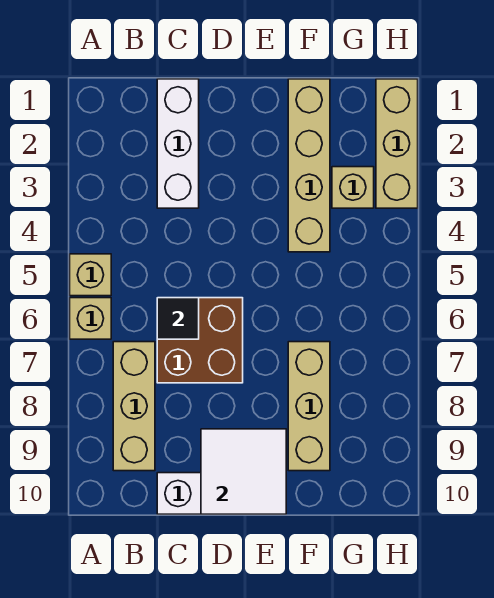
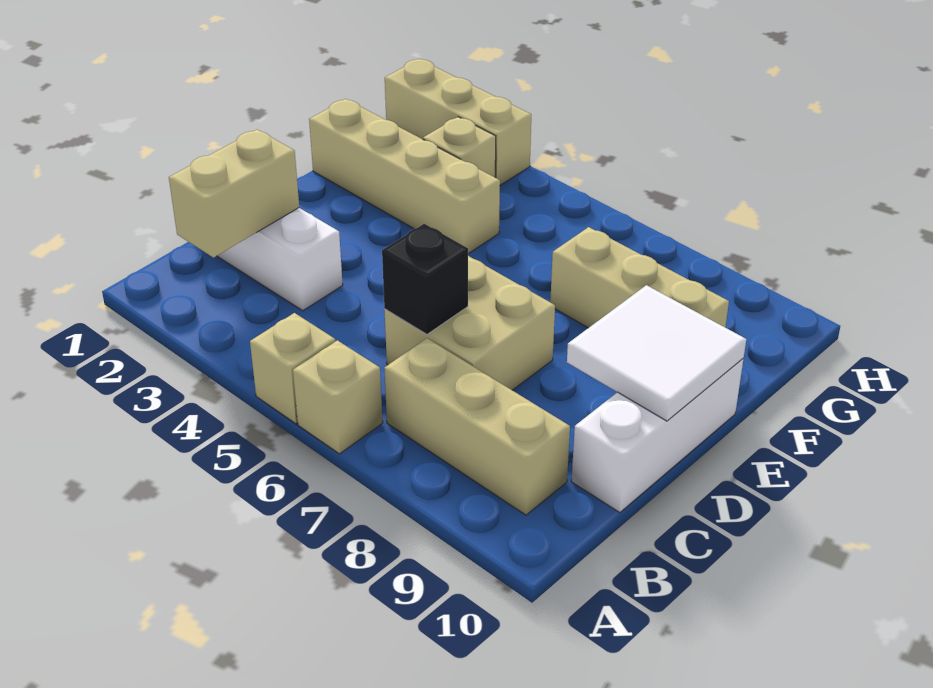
none -> tan 1x2 brick [169,129,299,258]
brown 2x2 brick [157,298,243,383] -> tan 2x2 brick [384,256,555,390]
black 1x1 tile [157,298,199,339] -> black 1x1 brick [382,224,468,334]

